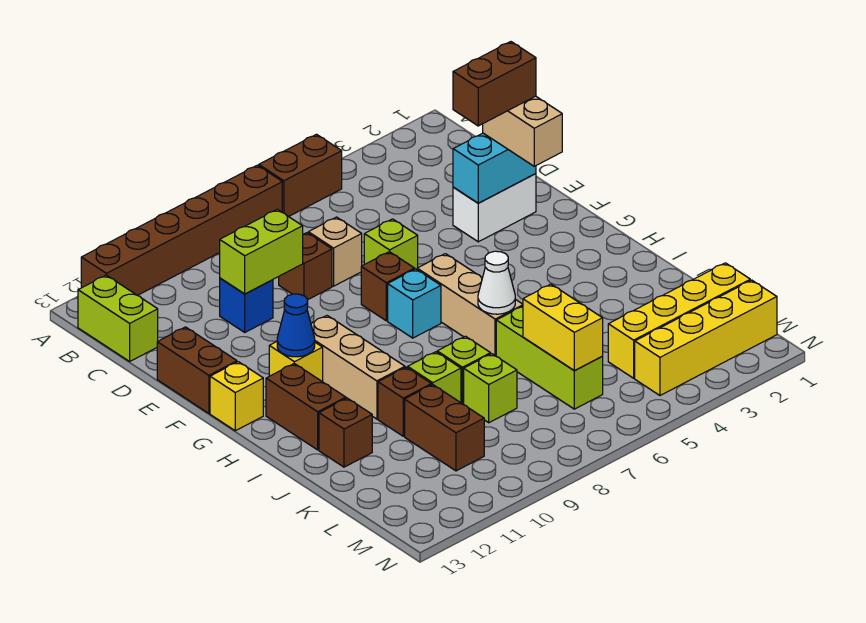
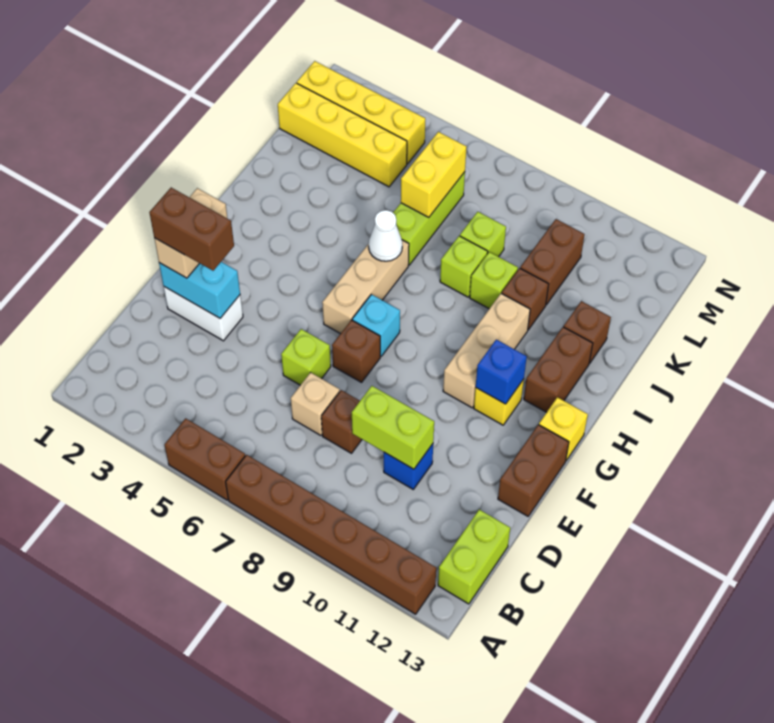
blue 1x1 cone [277,294,315,357] -> blue 1x1 brick [476,340,527,404]

